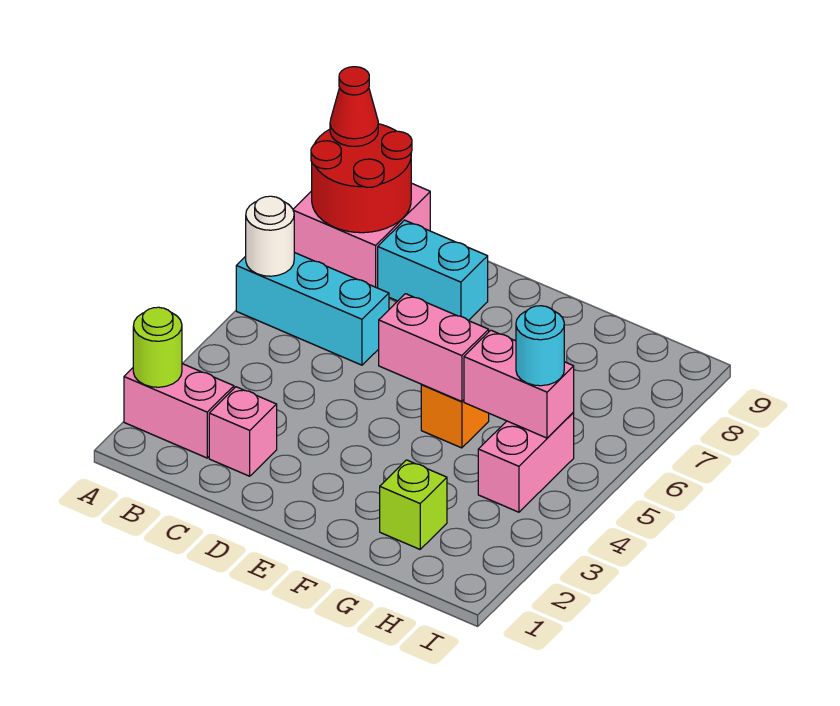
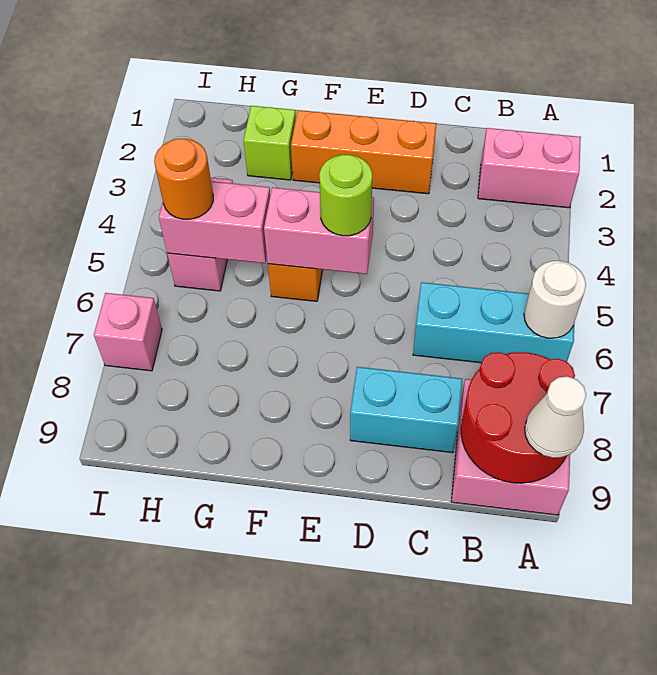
lime 1x1 round brick [133,307,182,387] -> lime 1x1 round brick moved to [319,155,372,236]
red 1x1 cone [330,67,378,146] -> white 1x1 cone [525,376,586,458]
pink 1x1 brick [209,387,277,476] -> pink 1x1 brick moved to [94,293,162,371]
none -> orange 1x3 brick [291,110,437,194]
cyan 1x1 round brick [516,306,564,386] -> orange 1x1 round brick [154,139,213,219]

